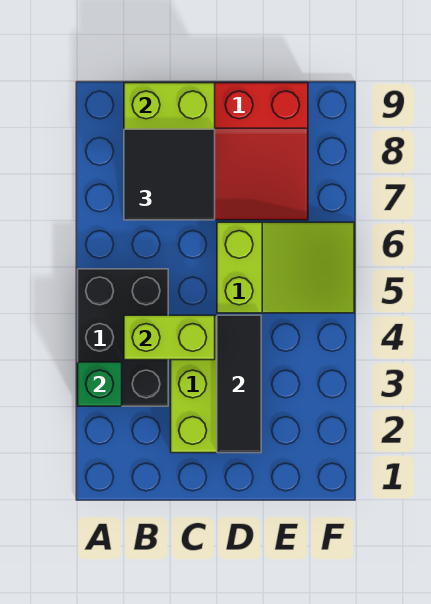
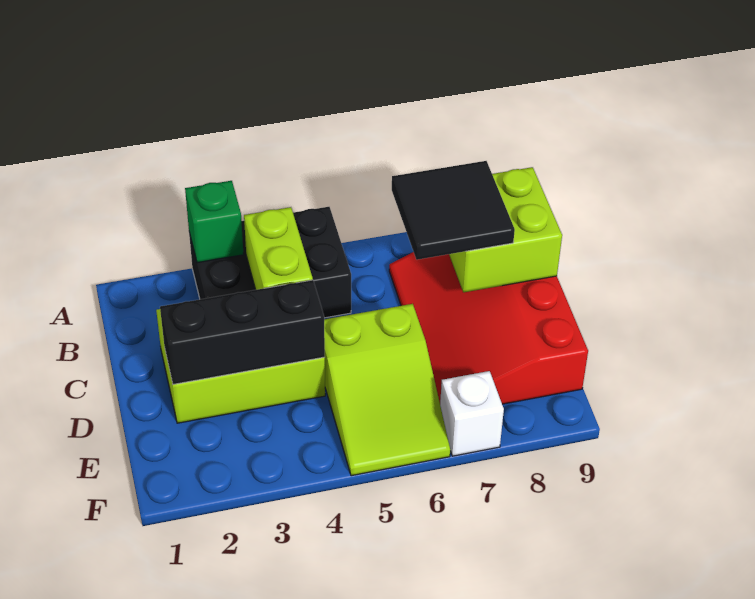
black 1x3 tile [217,315,261,453] -> black 1x3 brick [160,280,325,384]
none -> white 1x1 brick [440,371,504,456]

